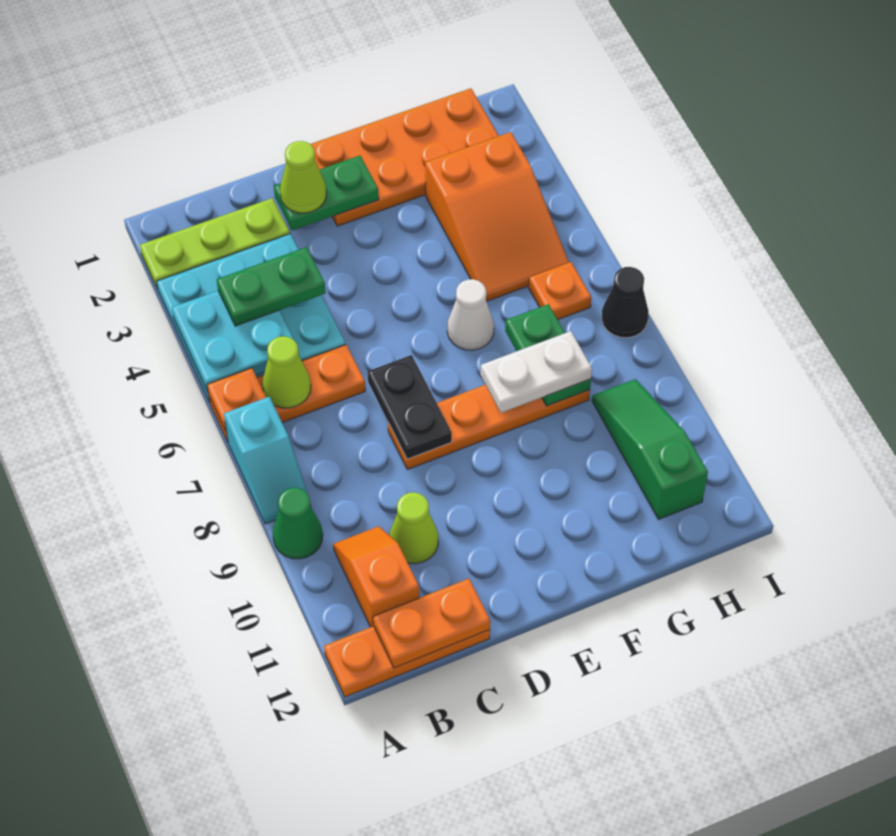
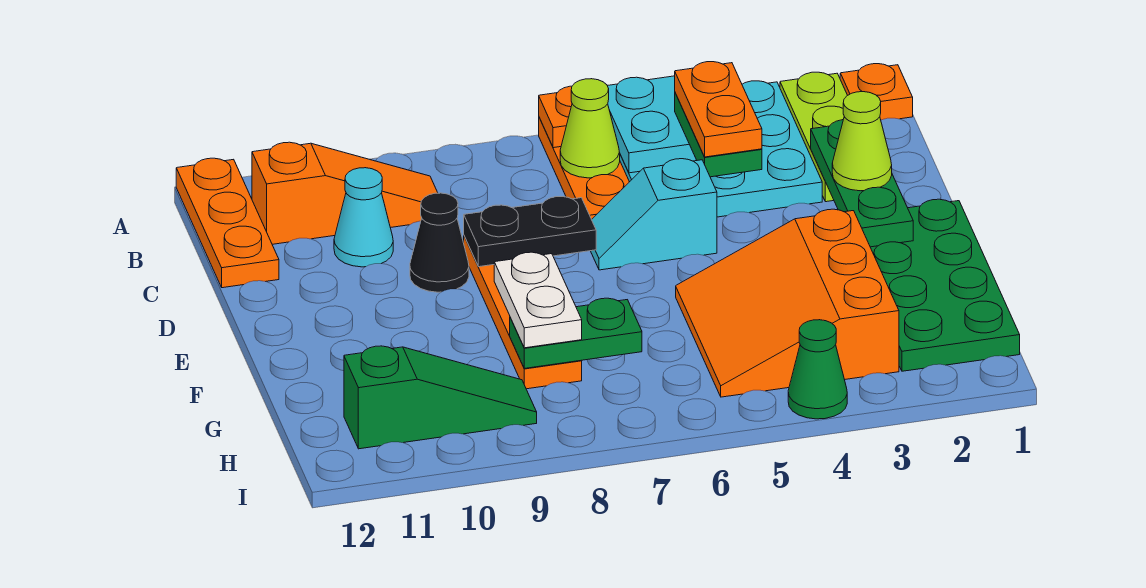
cyan 1x2 slope [224,397,308,524] -> cyan 1x2 slope moved to [591,159,717,270]
green 1x1 cone [273,488,323,559] -> green 1x1 cone moved to [788,320,847,419]
orange 1x2 slope [333,526,419,627] -> orange 1x3 slope [252,142,438,244]
orange 1x2 plate [373,579,490,668] -> orange 1x2 plate moved to [675,62,762,157]
lime 1x1 cone [389,492,438,564] -> cyan 1x1 cone [334,168,393,267]
green 1x2 plate [274,156,379,230] -> green 1x3 plate [811,120,913,247]
orange 2x4 plate [311,88,499,226] -> green 2x4 plate [870,199,1020,371]
white 1x1 cone [447,279,494,350] -> none
orange 2x3 slope [425,132,569,301] -> orange 3x3 slope [676,209,899,397]
orange 1x1 plate [529,262,591,320] -> orange 1x1 plate moved to [840,64,913,120]
black 1x1 cone [602,267,649,338] -> black 1x1 cone moved to [410,193,469,292]

